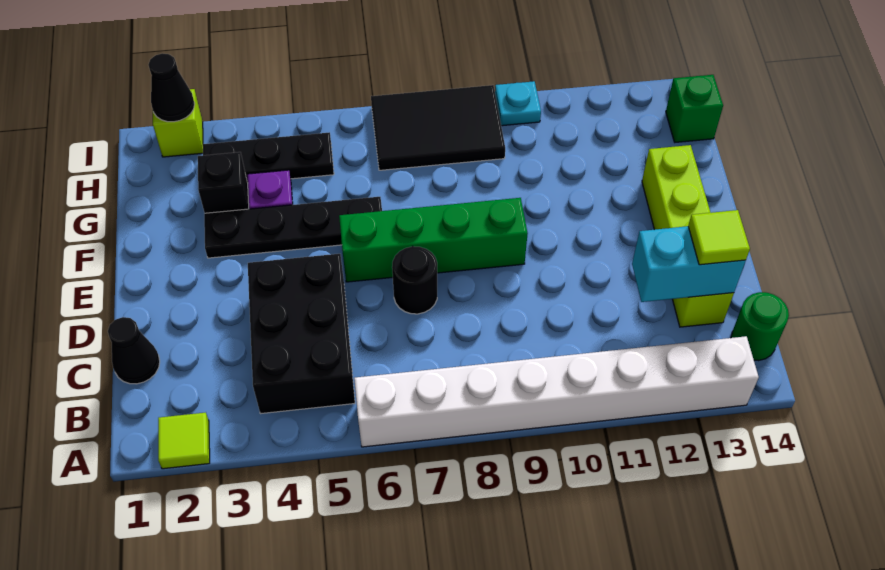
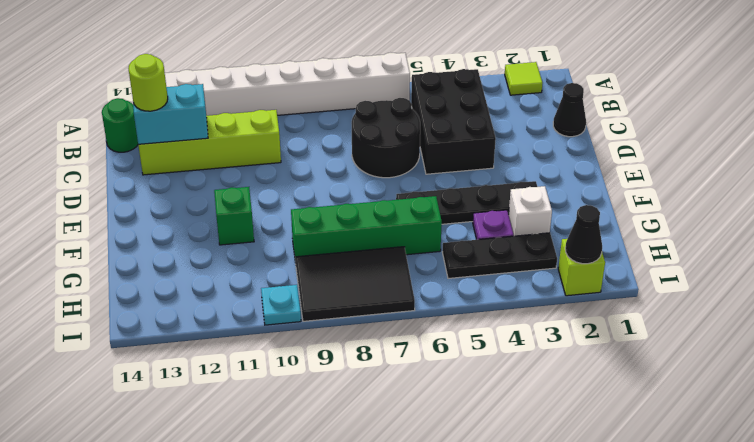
lime 1x4 brick [642,145,734,327] -> lime 1x4 brick turned to [138,110,281,175]
lime 1x1 tile [688,210,750,265] -> lime 1x1 round brick [128,54,168,111]
black 1x1 round brick [392,246,437,314] -> black 2x2 round brick [352,98,420,178]
green 1x4 brick [339,198,528,282] -> green 1x4 brick moved to [291,196,442,263]
black 1x1 brick [198,152,249,213] -> white 1x1 brick [509,186,552,236]
green 1x1 brick [666,75,723,142] -> green 1x1 brick moved to [214,187,254,245]

